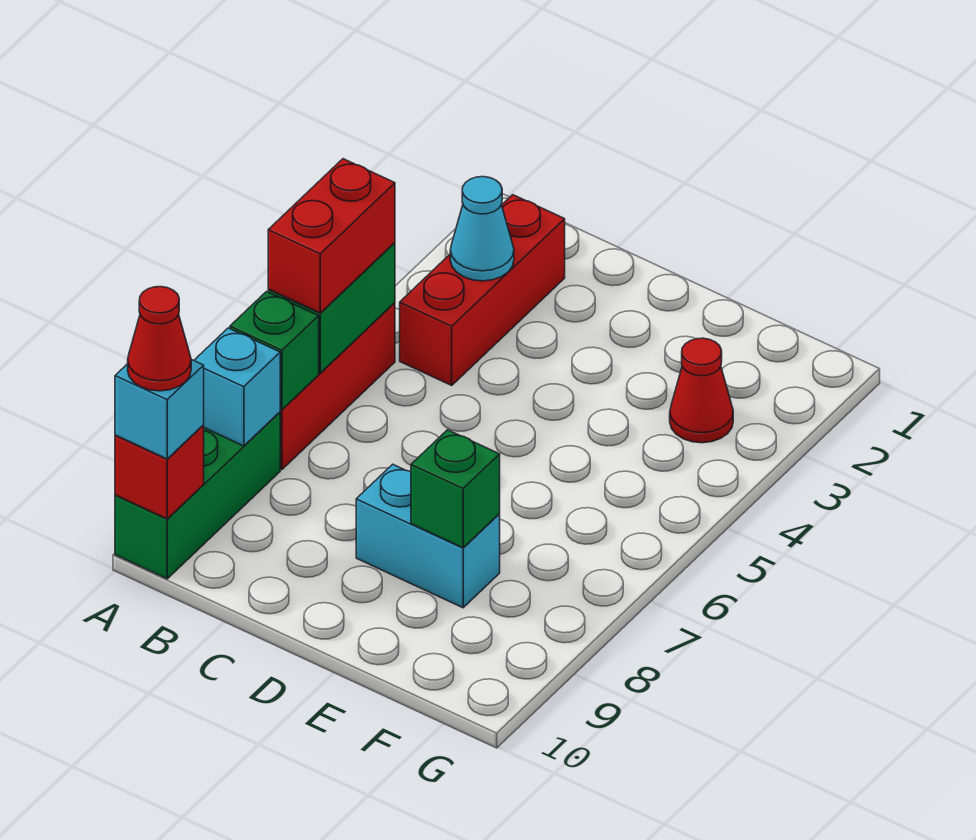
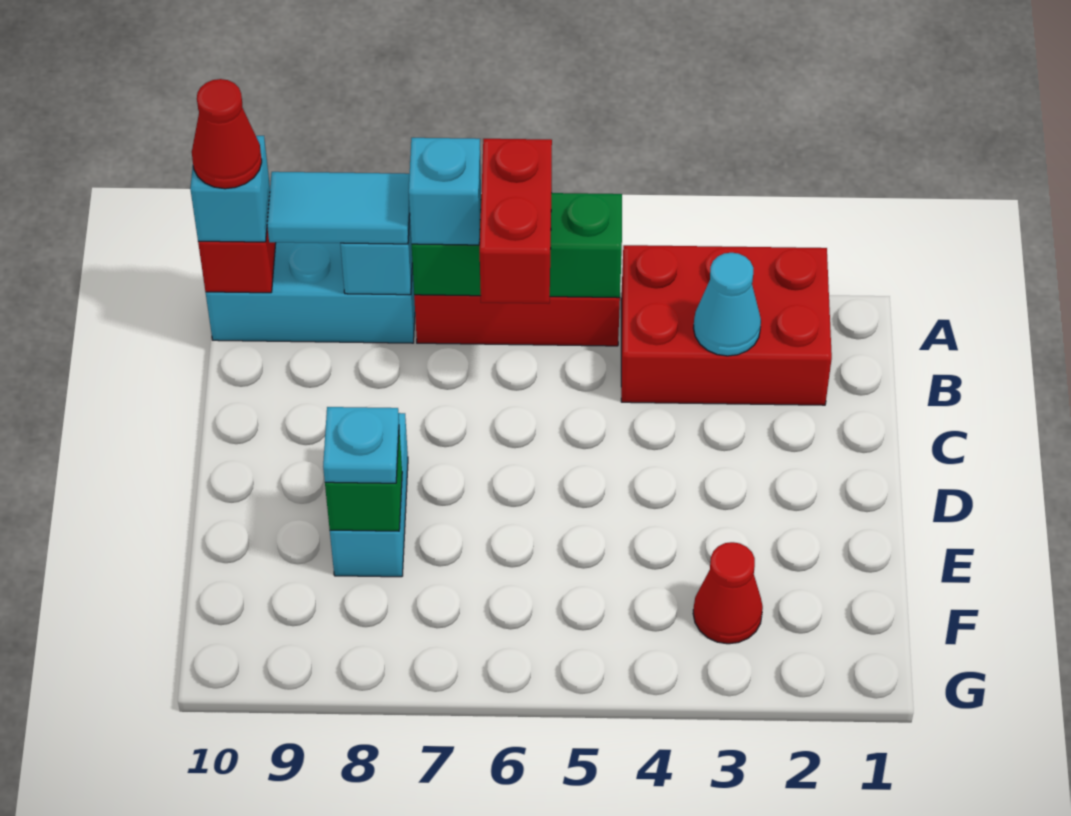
red 1x2 brick [268,159,395,313] -> red 1x2 brick turned to [480,139,552,304]
none -> cyan 1x1 brick [409,138,481,245]
green 1x3 brick [115,412,280,579] -> cyan 1x3 brick [206,242,415,343]
none -> cyan 1x2 tile [267,172,410,244]
red 1x3 brick [400,195,565,385] -> red 2x3 brick [621,245,832,405]
none -> cyan 1x1 plate [323,407,399,483]

